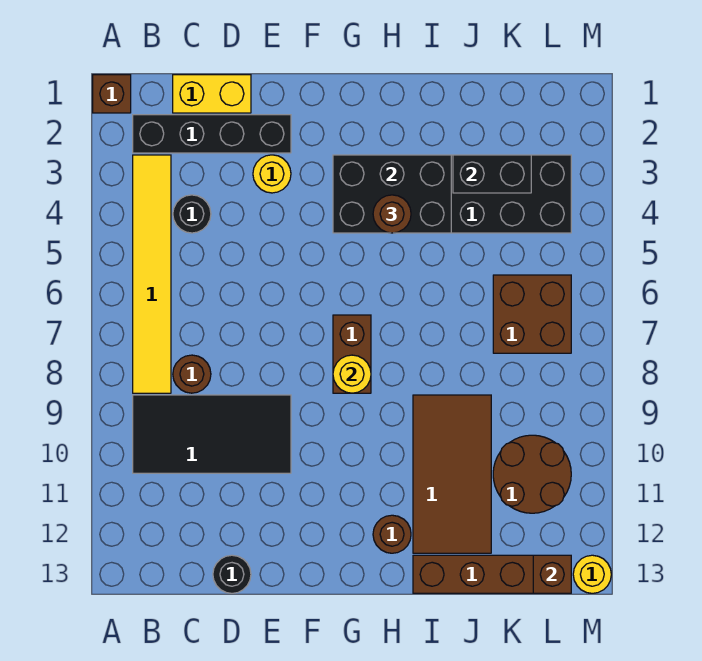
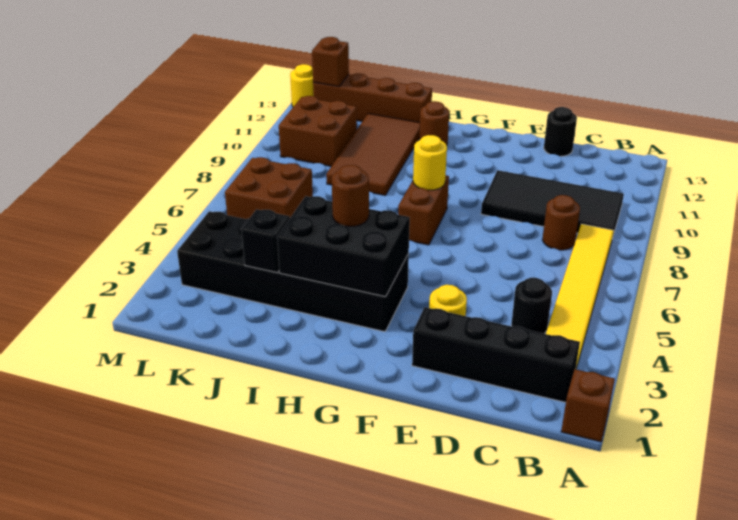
yellow 1x2 brick [173,75,251,113] -> none
black 1x2 brick [453,155,531,193] -> black 1x1 brick [241,209,290,273]
brown 2x2 round brick [493,435,571,513] -> brown 2x2 brick [279,96,357,166]

